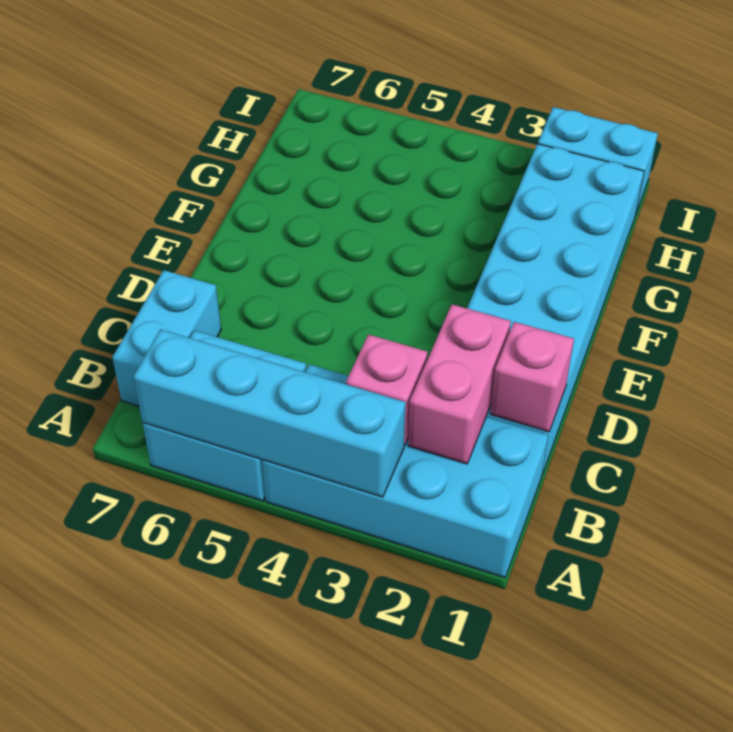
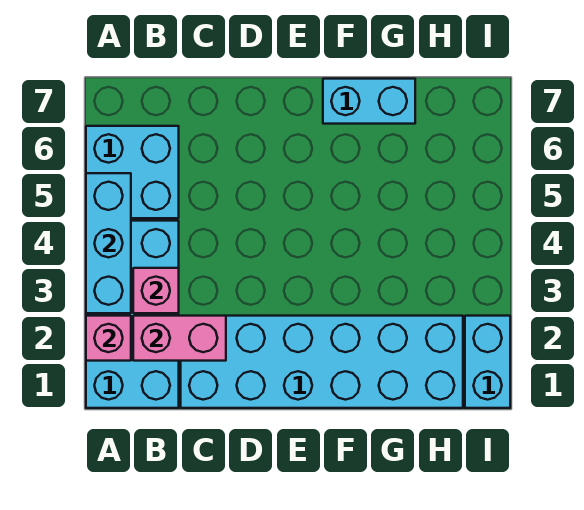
cyan 1x4 brick [133,329,406,497] -> cyan 1x3 brick [86,173,131,313]
cyan 1x2 brick [112,270,221,406] -> cyan 1x2 brick moved to [323,79,415,124]
pink 1x1 brick [490,322,574,432] -> pink 1x1 brick moved to [86,316,131,361]

